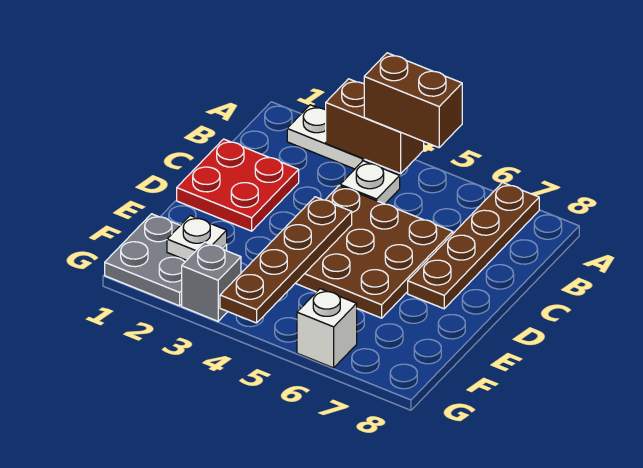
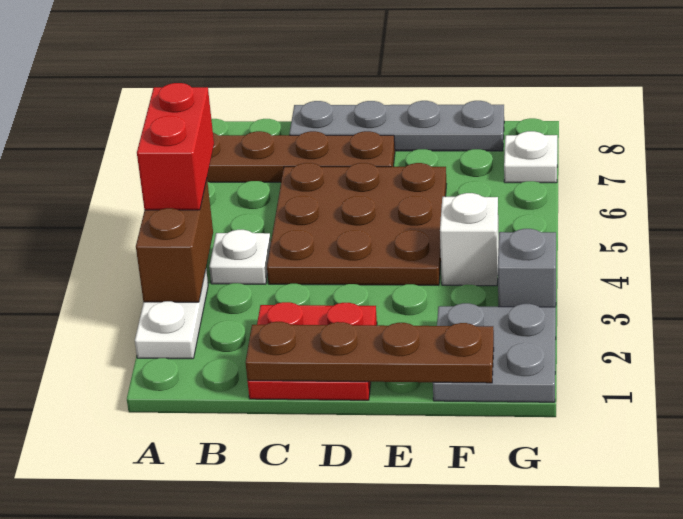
brown 1x2 brick [364,53,462,148] -> red 1x2 brick [137,83,214,210]
none -> grey 1x4 plate [289,101,504,151]
brown 1x4 plate [220,197,352,323] -> brown 1x4 plate moved to [246,322,494,383]
white 1x1 plate [167,216,227,260] -> white 1x1 plate moved to [504,131,557,183]
white 1x1 brick [297,289,357,368] -> white 1x1 brick moved to [440,193,499,286]

